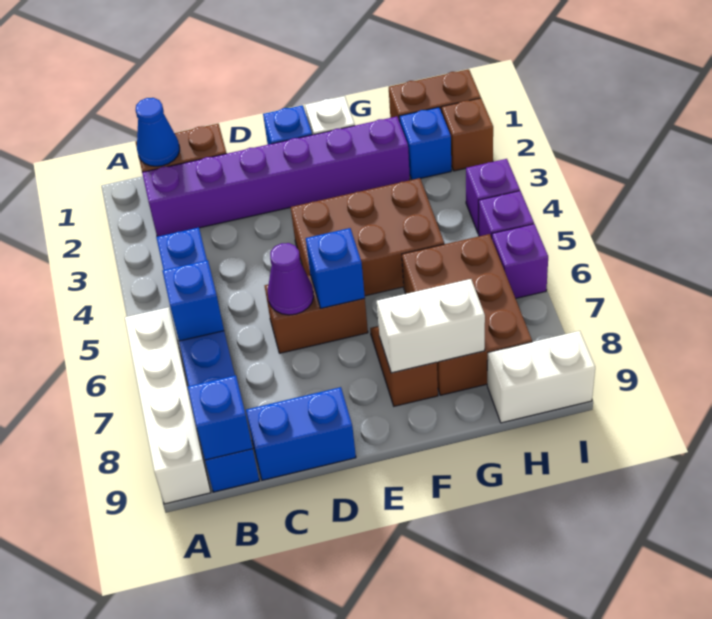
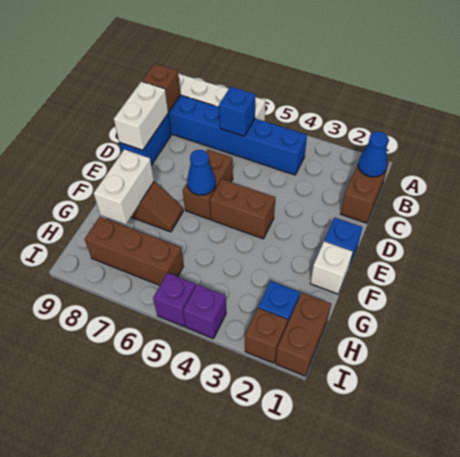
purple 1x6 brick [142,117,410,237] -> none
blue 1x1 brick [188,375,253,460] -> brown 1x1 brick [142,64,181,112]
purple 1x1 cone [268,243,314,315] -> none
brown 2x3 brick [291,178,444,296] -> brown 1x2 brick [210,179,275,239]
blue 1x1 brick [306,228,365,308] -> blue 1x1 cone [187,150,216,195]
brown 2x3 brick [402,234,532,395] -> brown 1x3 brick [85,217,183,285]
white 1x2 brick [487,331,595,423] -> white 1x2 brick moved to [114,81,168,150]
purple 1x1 brick [492,224,548,298] -> none

